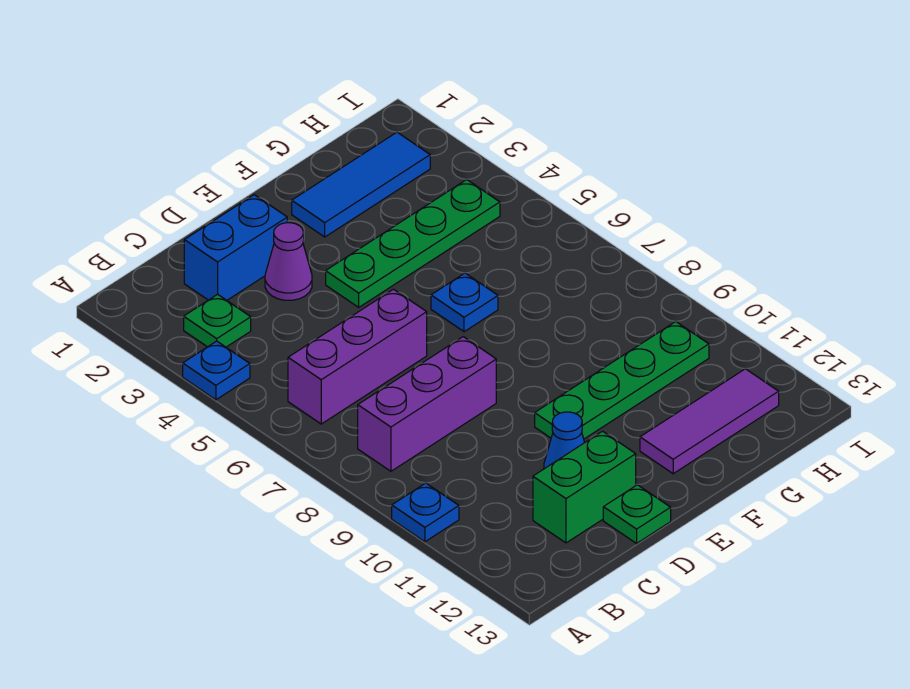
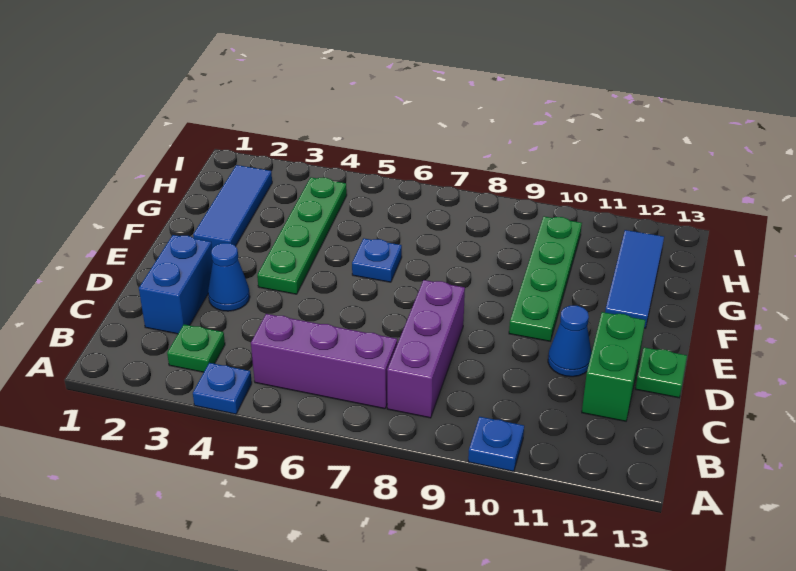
purple 1x3 brick [288,289,427,424] -> purple 1x3 brick turned to [251,314,397,409]
purple 1x1 cone [265,223,312,300] -> blue 1x1 cone [208,243,250,311]
purple 1x3 tile [640,369,779,474] -> blue 1x3 tile [605,230,664,328]

